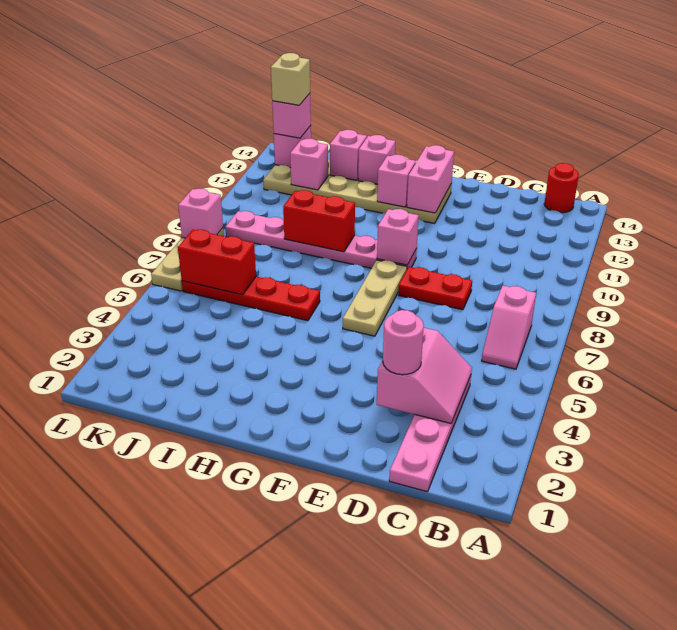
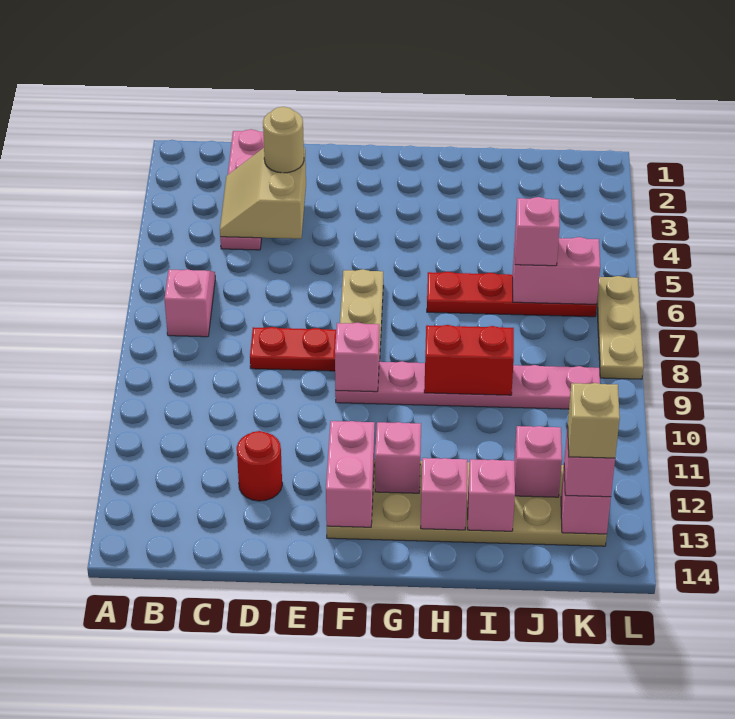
red 1x1 round brick [544,163,579,213] -> red 1x1 round brick moved to [237,431,282,501]
pink 2x2 slope [377,328,472,423] -> tan 2x2 slope [220,148,306,239]
pink 1x1 round brick [383,310,424,375] -> tan 1x1 round brick [263,107,304,173]
red 1x2 brick [178,230,256,295] -> pink 1x2 brick [513,237,600,304]
pink 1x1 brick [178,189,223,238] -> pink 1x1 brick moved to [515,197,560,266]

